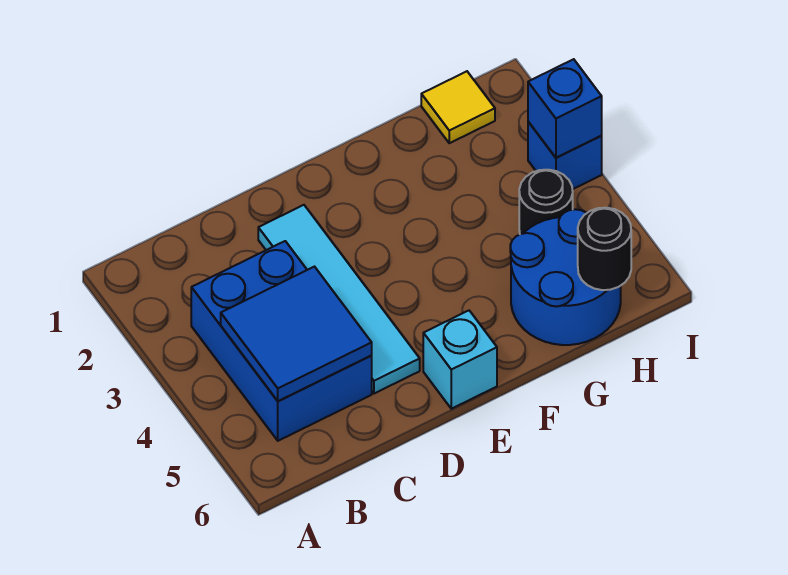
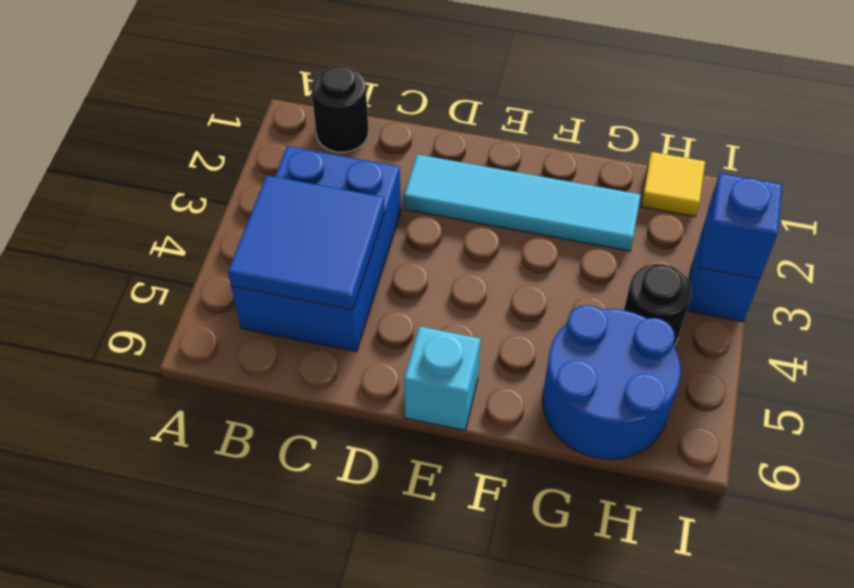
cyan 1x4 tile [258,205,420,394] -> cyan 1x4 tile turned to [404,154,641,251]
black 1x1 round brick [578,208,631,290] -> black 1x1 round brick moved to [311,65,368,152]

